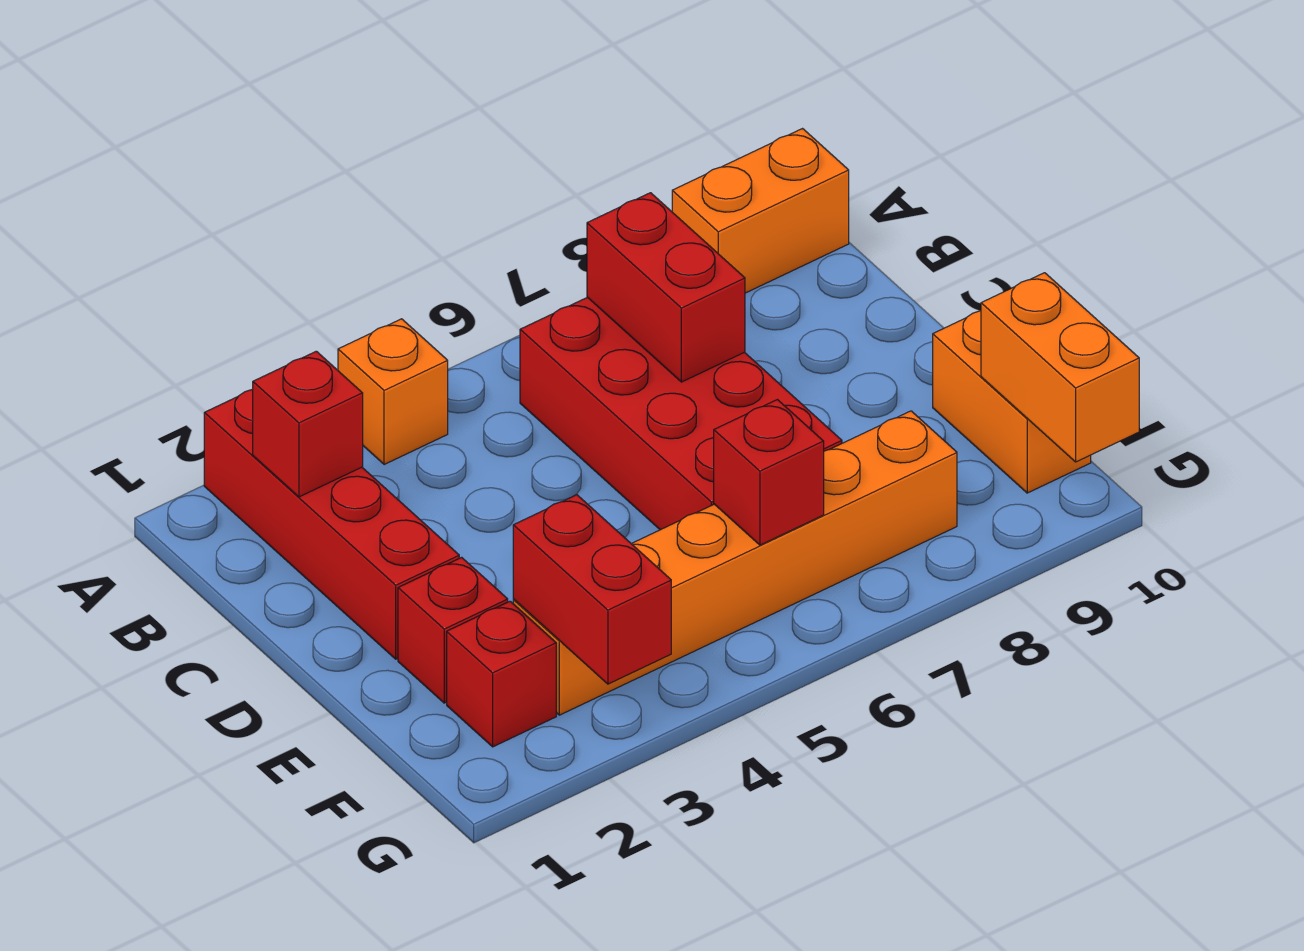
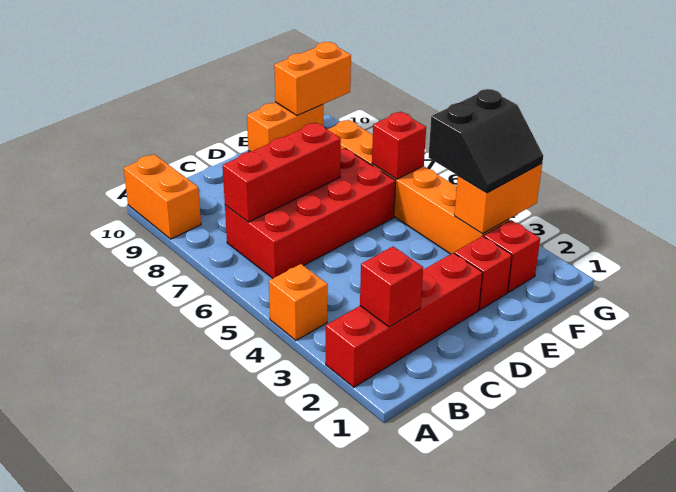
red 1x2 brick [587,193,745,382] -> red 1x3 brick [223,123,341,222]
red 1x2 brick [513,495,671,684] -> orange 1x2 brick [454,163,542,234]
none -> black 2x2 slope [428,89,543,193]

